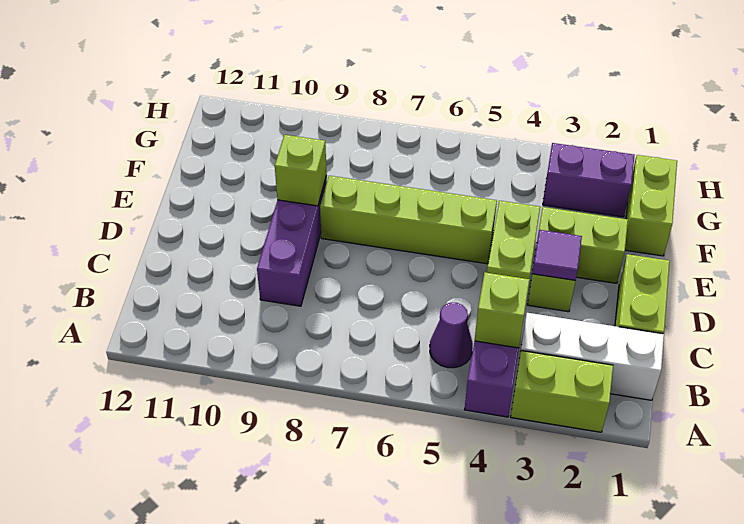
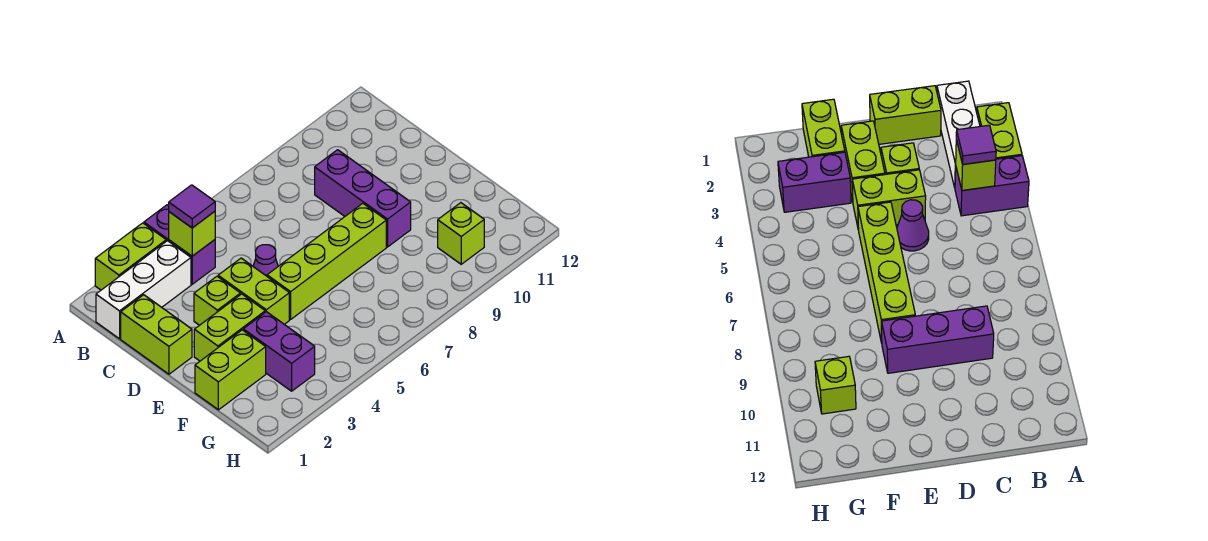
purple 1x1 cone [430,303,473,368] -> purple 1x1 cone moved to [253,245,278,276]
purple 1x1 tile [532,230,582,280] -> purple 1x1 tile moved to [169,185,215,228]
lime 1x1 brick [275,135,327,206] -> lime 1x1 brick moved to [438,203,484,264]
lime 1x2 brick [625,155,677,256] -> lime 1x2 brick turned to [195,330,266,410]
purple 1x2 brick [543,143,635,217] -> purple 1x2 brick turned to [243,312,315,391]

